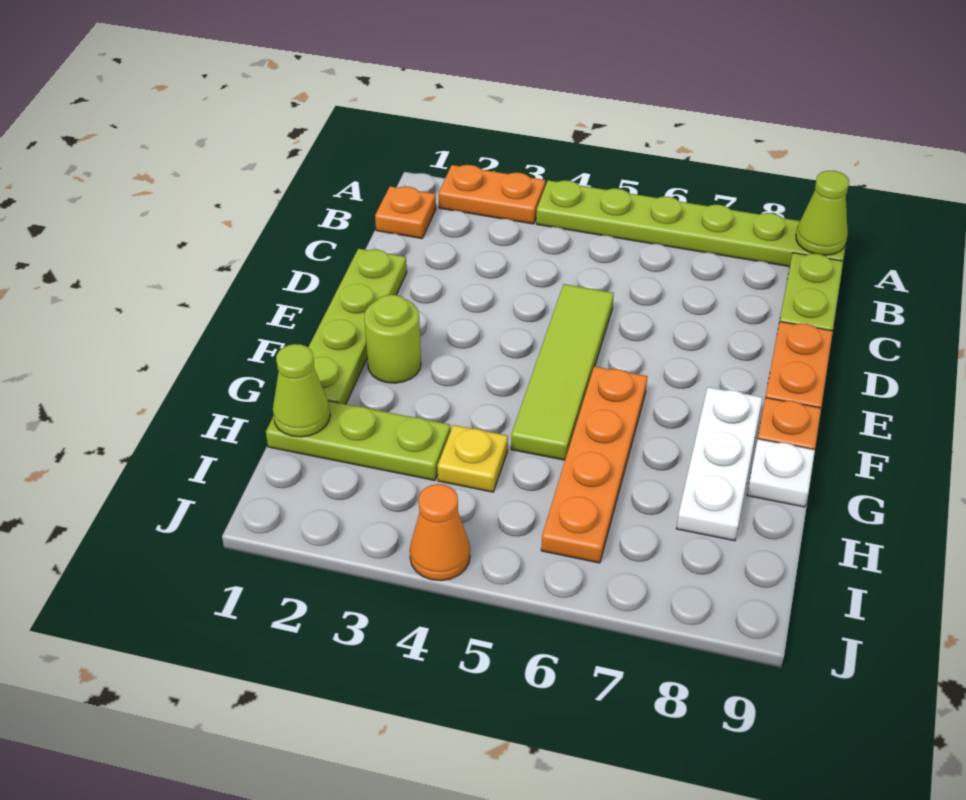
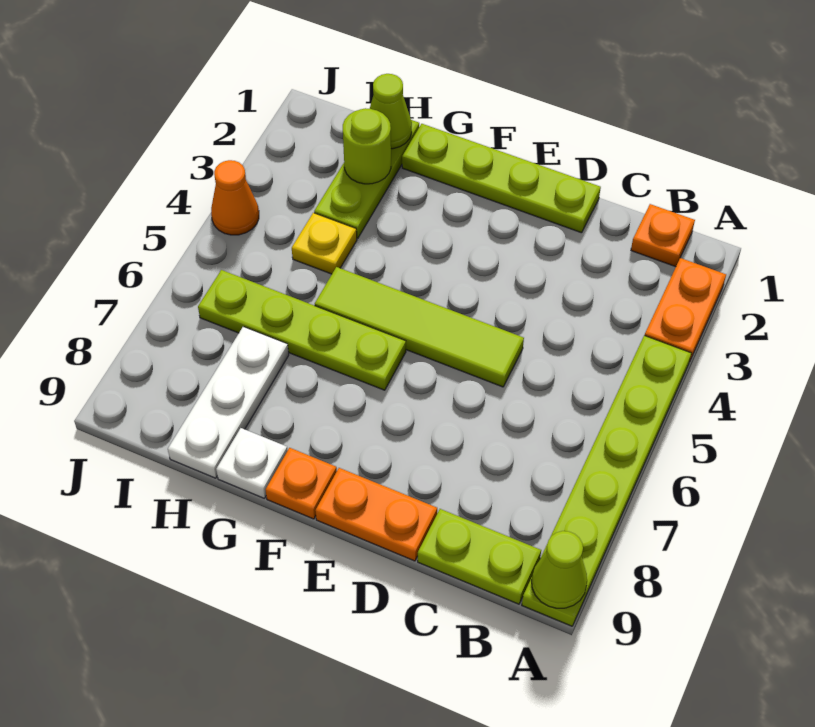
lime 1x1 round brick [364,295,421,383] -> lime 1x1 round brick moved to [343,108,391,184]
orange 1x4 plate [541,366,647,563] -> lime 1x4 plate [198,270,406,390]
white 1x3 plate [676,387,762,541] -> white 1x3 plate turned to [168,327,289,478]

